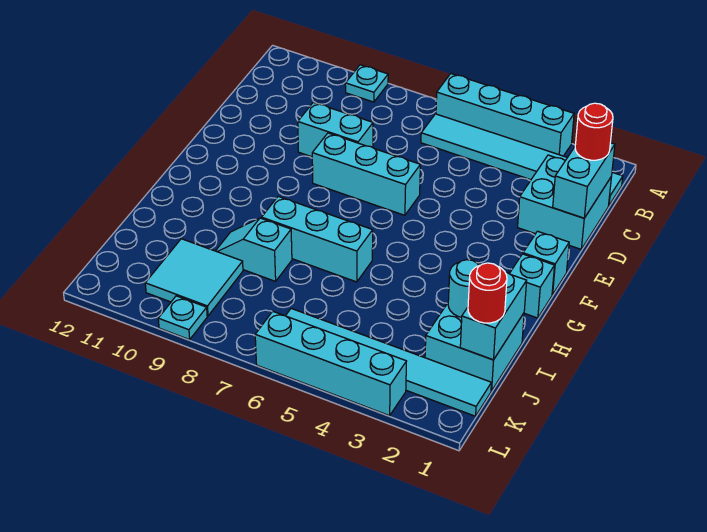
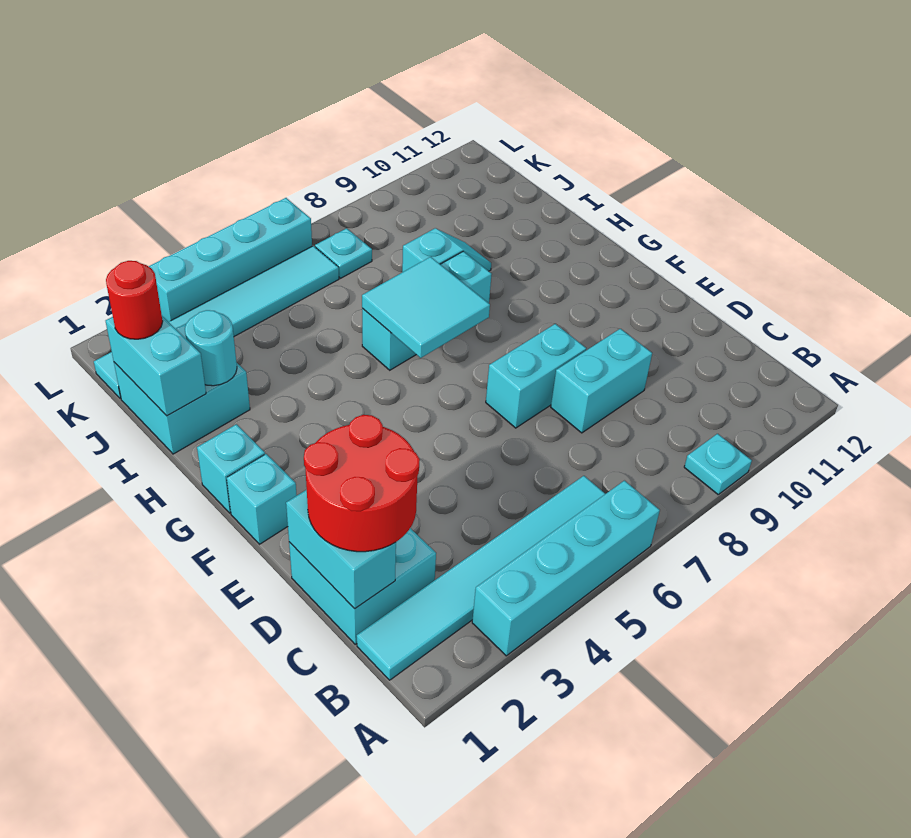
red 1x1 round brick [575,103,613,160] -> red 2x2 round brick [304,415,420,552]
cyan 1x3 brick [312,133,420,215] -> cyan 1x2 brick [486,324,586,428]
cyan 2x2 tile [145,239,243,316] -> cyan 2x2 tile moved to [362,257,490,358]
cyan 1x1 plate [158,296,207,340] -> cyan 1x1 plate moved to [315,228,372,278]

